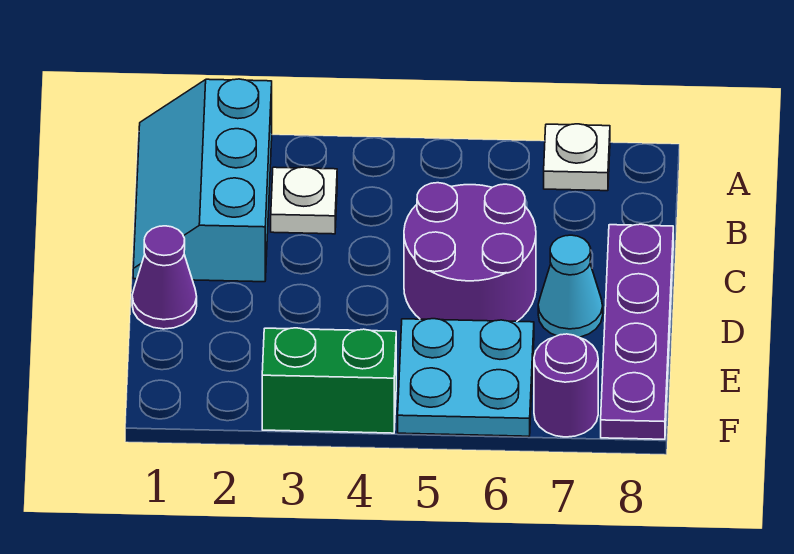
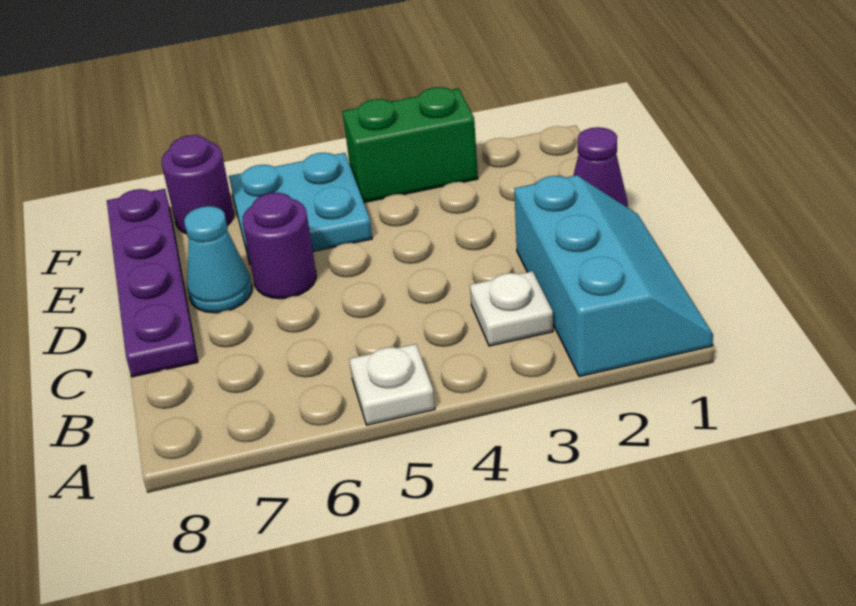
white 1x1 plate [544,124,610,191] -> white 1x1 plate moved to [349,344,435,425]
purple 2x2 round brick [404,183,536,322] -> purple 1x1 round brick [242,193,316,299]

